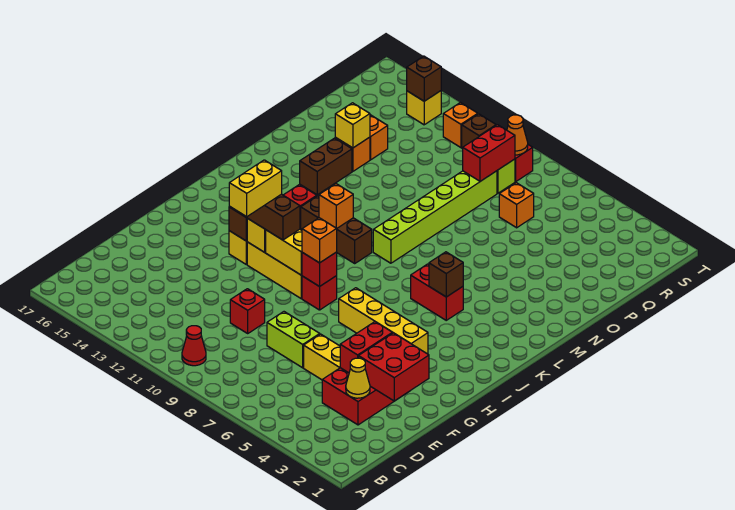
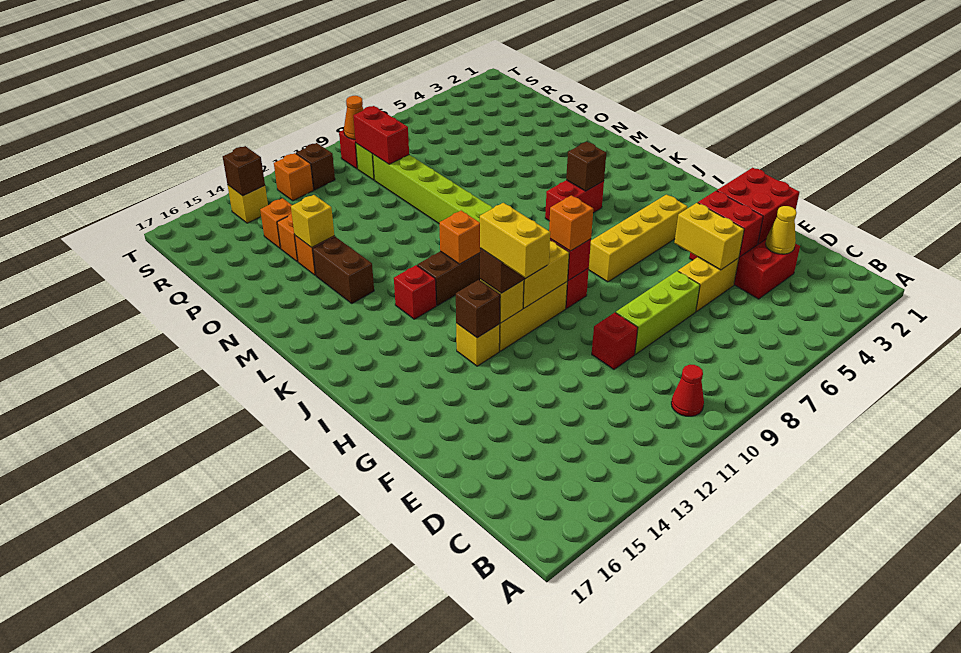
none -> yellow 1x2 brick [674,203,744,270]
lime 1x2 brick [267,312,320,368] -> lime 1x3 brick [616,271,700,354]
orange 1x1 brick [499,183,534,228] -> orange 1x1 brick moved to [260,198,292,249]

